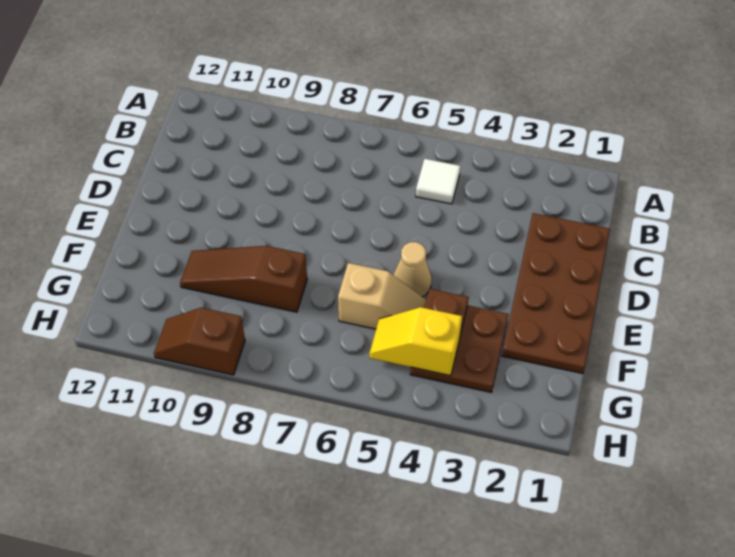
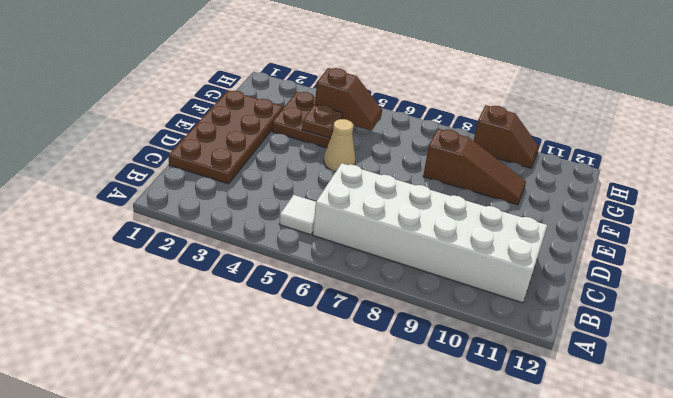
none -> white 2x6 brick [313,163,547,303]
tan 1x2 slope [338,263,426,329] -> none
yellow 1x2 slope [369,307,462,376] -> brown 1x2 slope [315,68,382,131]

